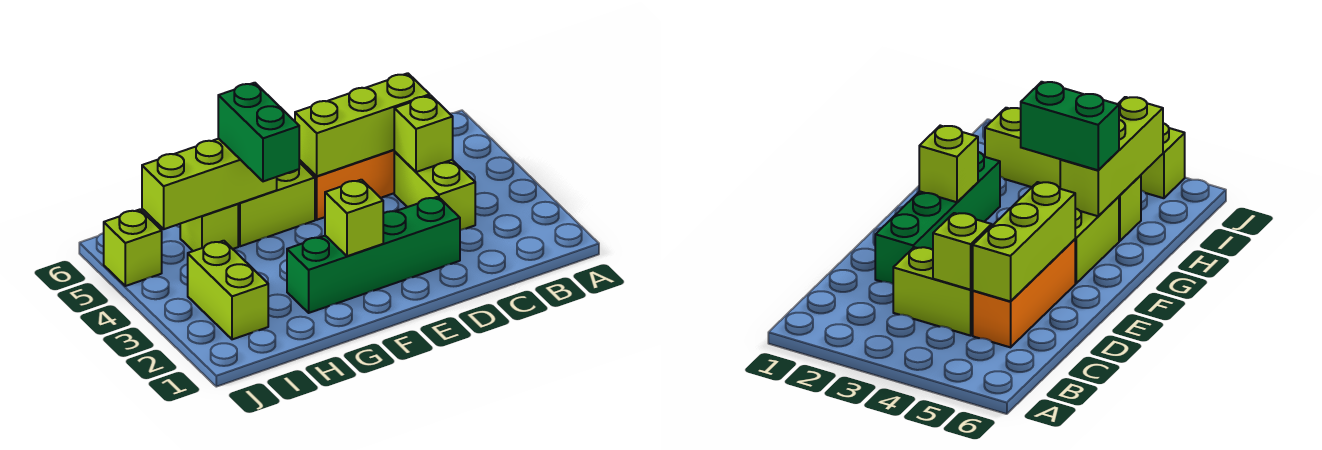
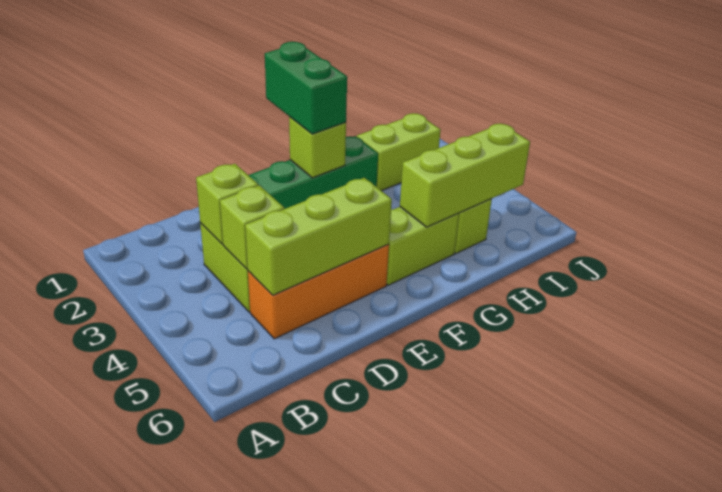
green 1x2 brick [218,83,299,181] -> green 1x2 brick moved to [265,42,347,134]
lime 1x2 brick [188,241,268,339] -> lime 1x2 brick turned to [357,113,441,191]
lime 1x1 brick [104,210,162,286] -> lime 1x1 brick moved to [196,164,258,244]

